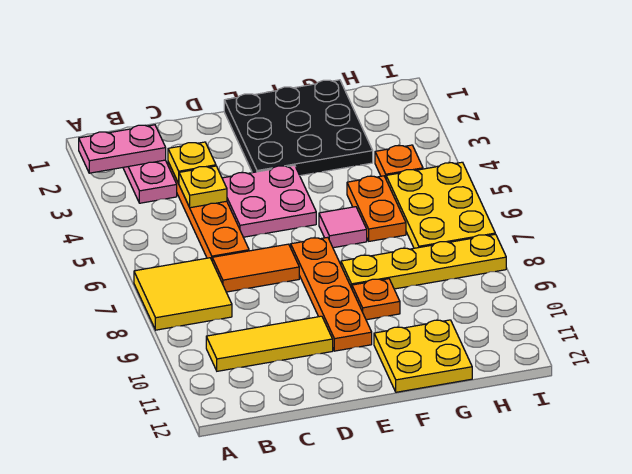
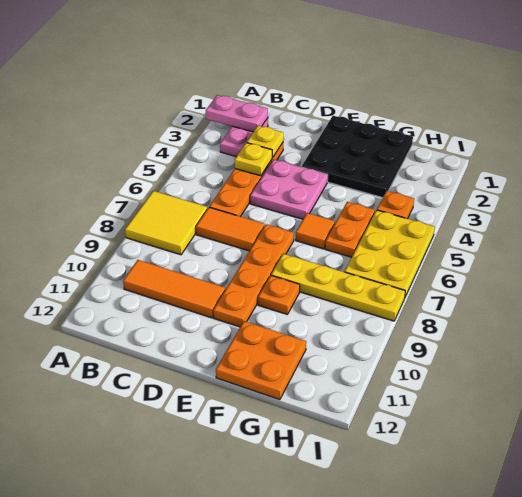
yellow 1x3 tile [206,316,333,371] -> orange 1x3 tile [123,260,225,318]
pink 1x1 tile [319,207,367,248] -> orange 1x1 tile [296,213,335,249]
yellow 2x2 plate [374,320,472,392] -> orange 2x2 plate [216,321,306,400]

